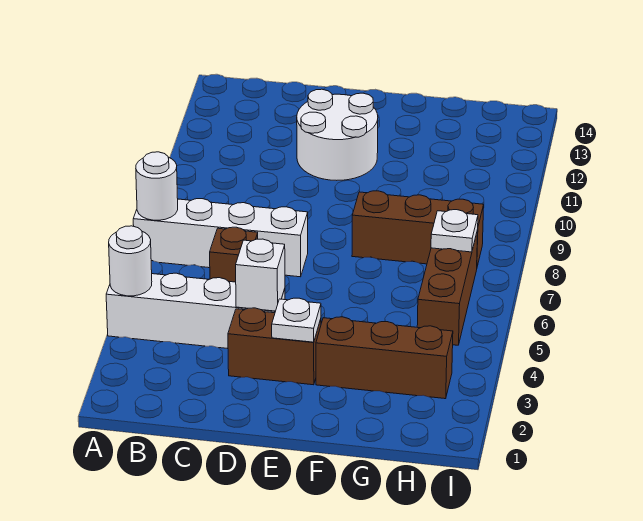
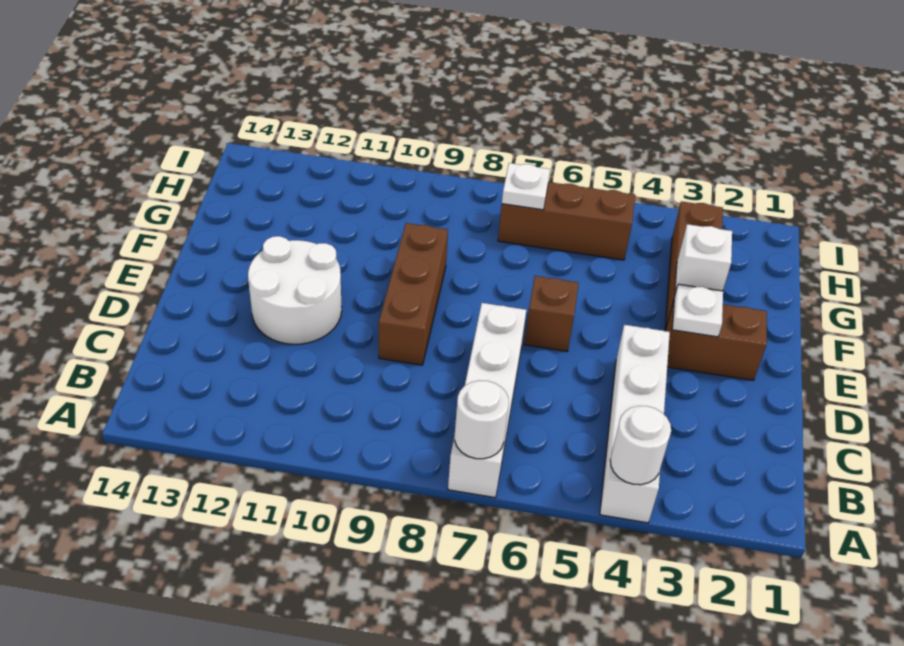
brown 1x1 brick [210,227,258,282] -> brown 1x1 brick moved to [524,276,579,352]
brown 1x2 brick [228,308,321,385] -> brown 1x2 brick turned to [666,297,767,380]
white 1x1 brick [236,239,285,311] -> white 1x1 brick moved to [675,224,732,293]
brown 1x3 brick [352,191,484,266] -> brown 1x3 brick moved to [379,223,448,365]

